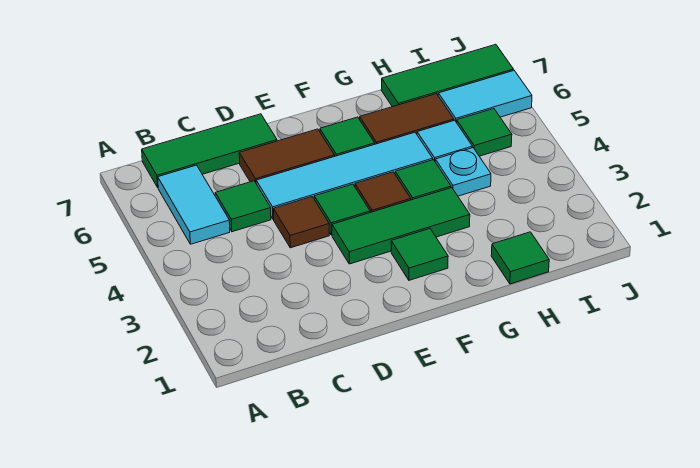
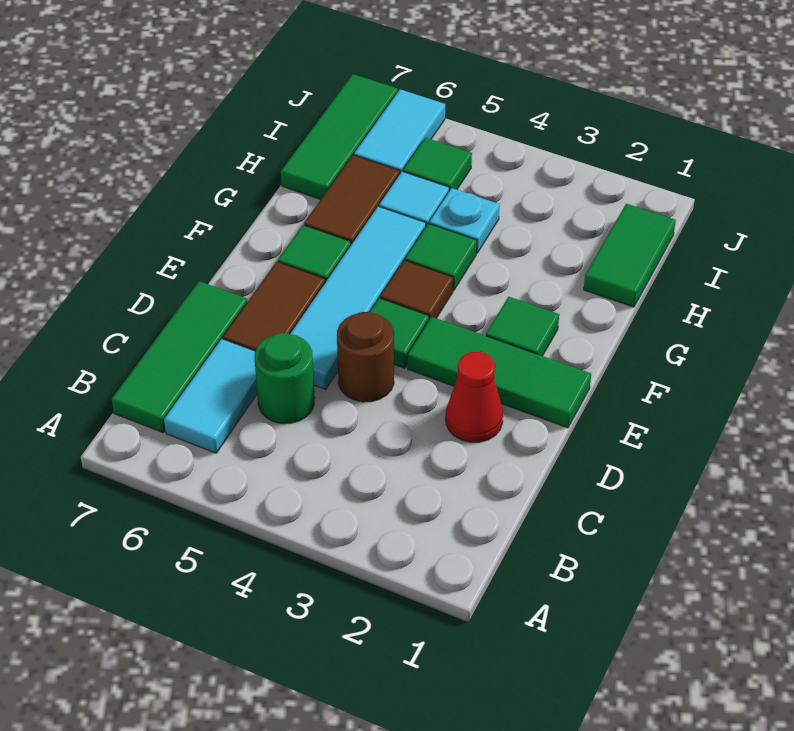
cyan 1x2 tile [158,165,230,244] -> cyan 1x2 tile turned to [164,339,257,453]
green 1x1 tile [215,181,271,232] -> green 1x1 round brick [255,333,314,424]
none -> red 1x1 cone [446,352,503,442]
brown 1x1 tile [273,197,329,248] -> brown 1x1 round brick [337,312,394,402]
green 1x3 tile [332,188,470,264] -> green 1x3 tile turned to [408,317,591,428]
green 1x1 tile [491,232,549,284] -> green 1x2 tile [584,204,676,307]

